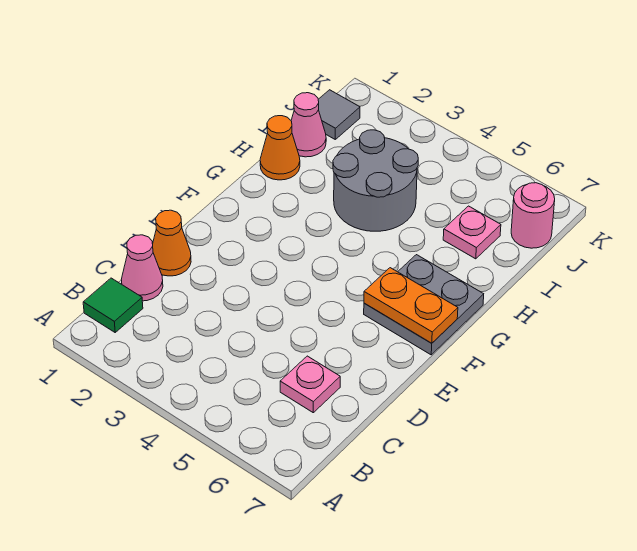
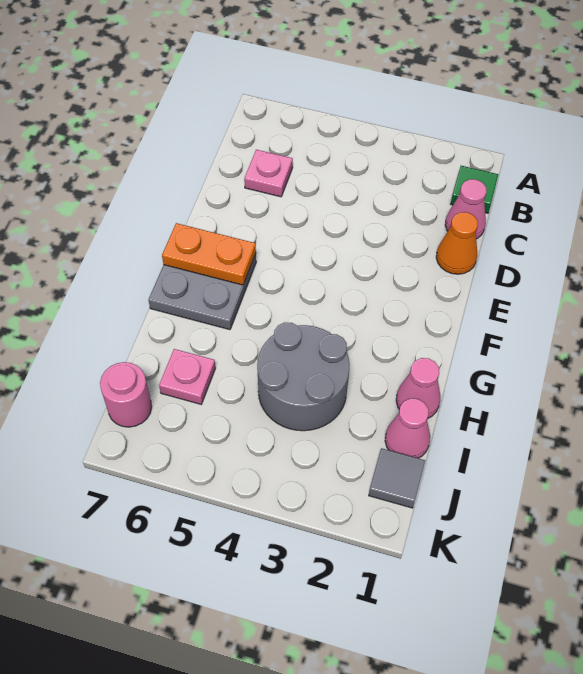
orange 1x1 cone [260,116,300,180] -> pink 1x1 cone [396,358,440,418]

